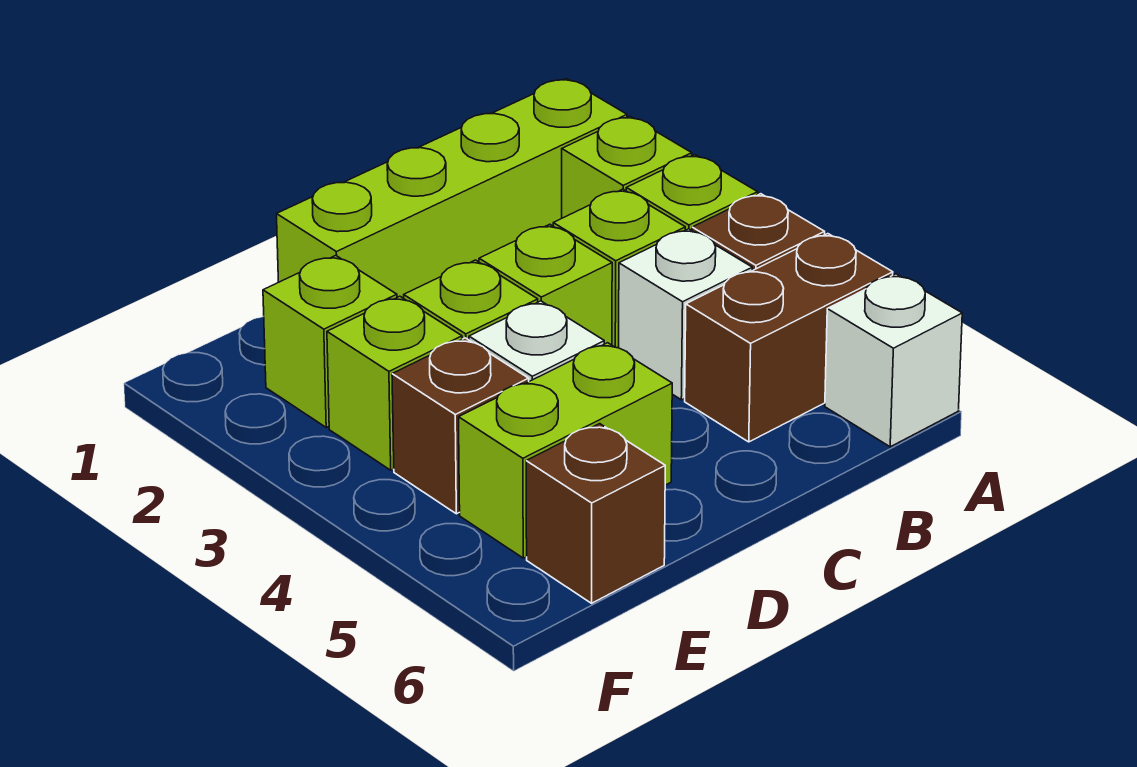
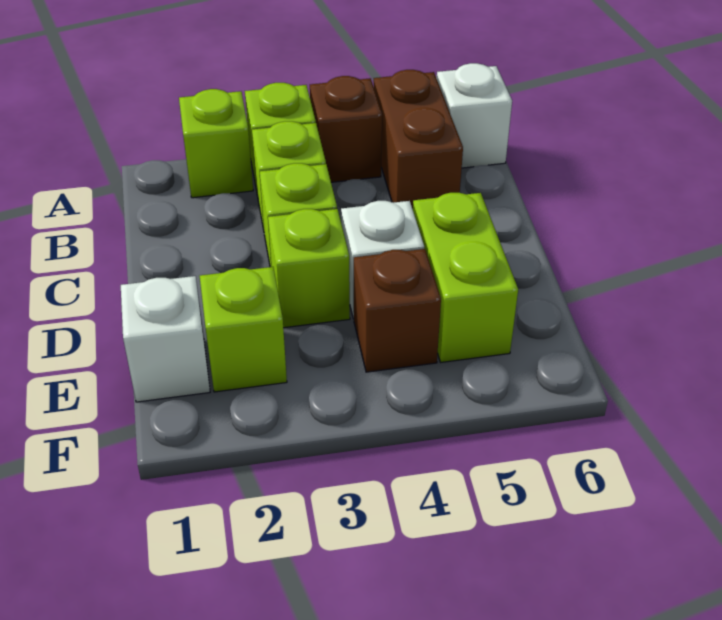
lime 1x4 brick [277,79,627,298] -> none
white 1x1 brick [619,229,752,400] -> white 1x1 brick moved to [121,276,210,402]
lime 1x1 brick [327,296,462,470] -> none
brown 1x1 brick [526,424,665,603] -> none

